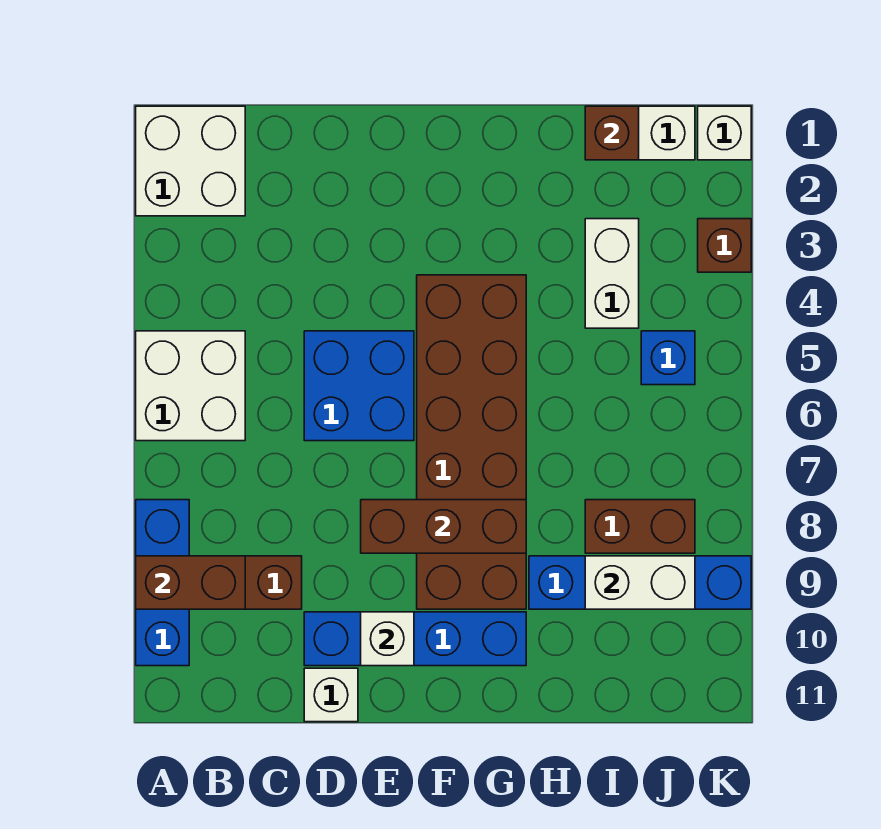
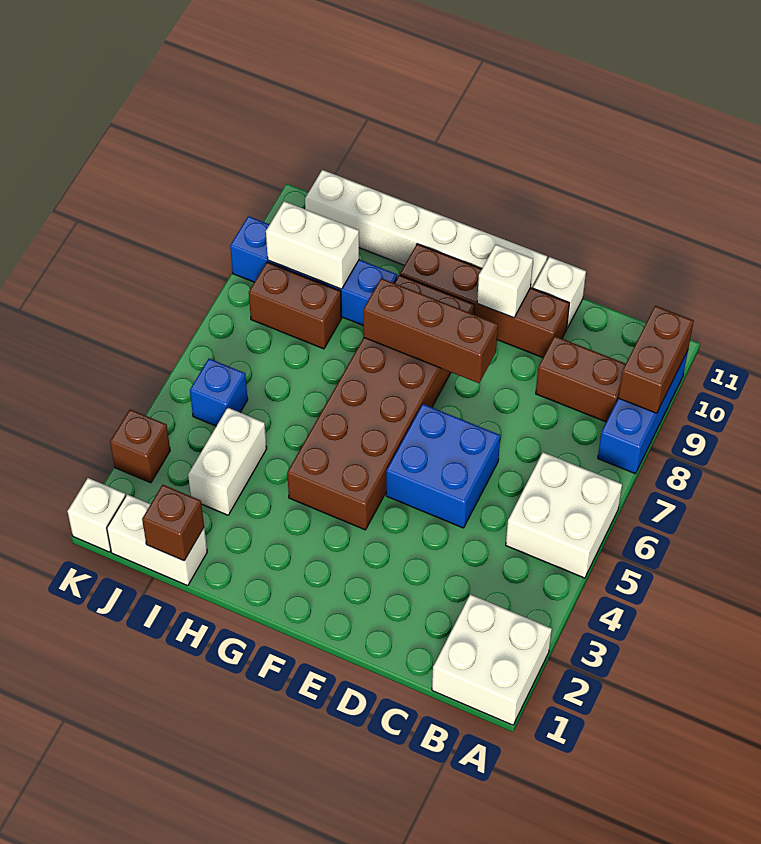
brown 1x2 brick [136,556,245,609] -> brown 1x2 brick turned to [618,306,694,413]
blue 1x4 brick [304,612,526,666] -> brown 1x4 brick [400,244,569,358]
none -> white 1x6 brick [305,170,547,288]

